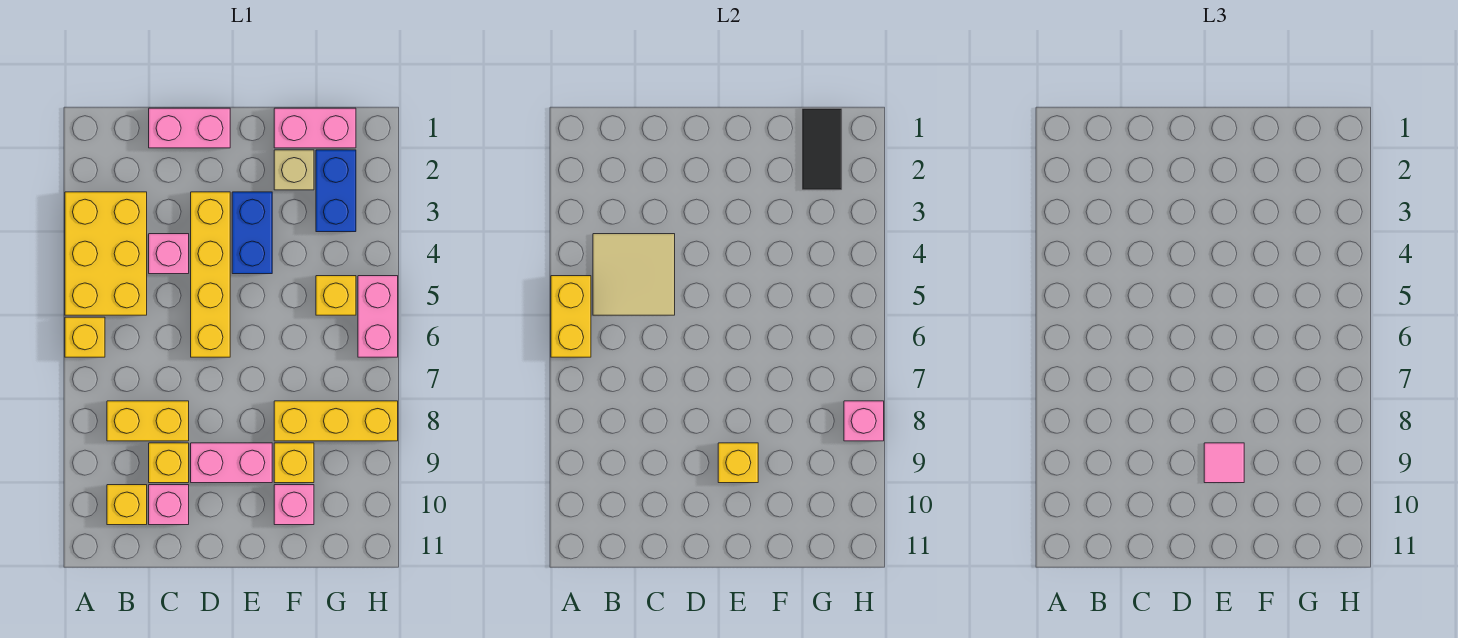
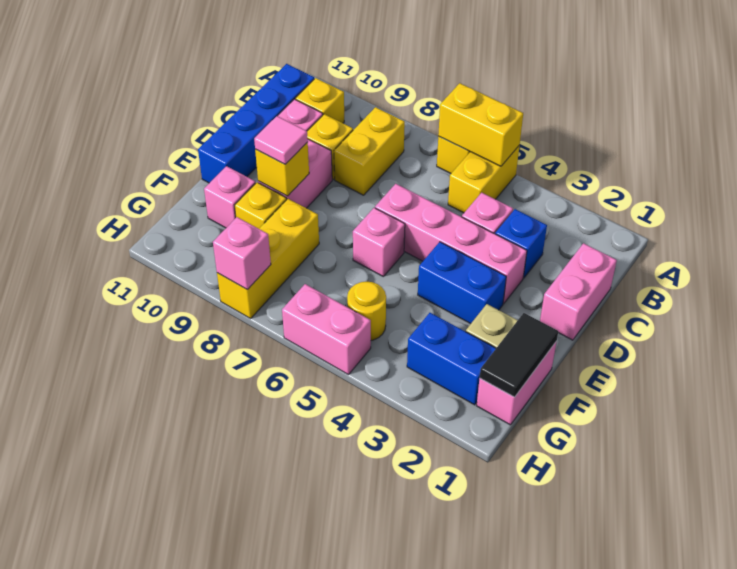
yellow 2x3 brick [65,192,147,315] -> yellow 1x2 brick [448,145,520,213]
tan 2x2 tile [593,234,675,315] -> none
none -> blue 1x4 brick [198,64,314,183]
none -> blue 1x1 brick [495,209,547,278]
yellow 1x4 brick [191,192,230,357] -> pink 1x4 brick [375,184,527,304]
none -> pink 1x1 brick [353,208,405,277]
black 1x2 tile [802,108,842,190] -> black 1x2 tile turned to [480,313,558,397]
yellow 1x1 brick [316,276,356,315] -> yellow 1x1 round brick [347,281,386,340]

